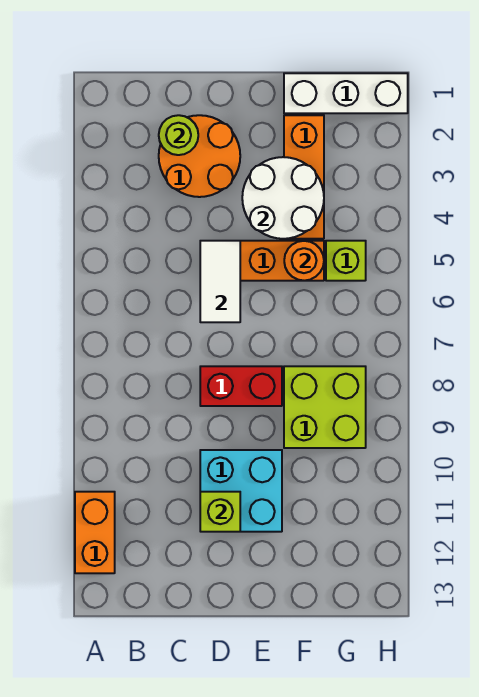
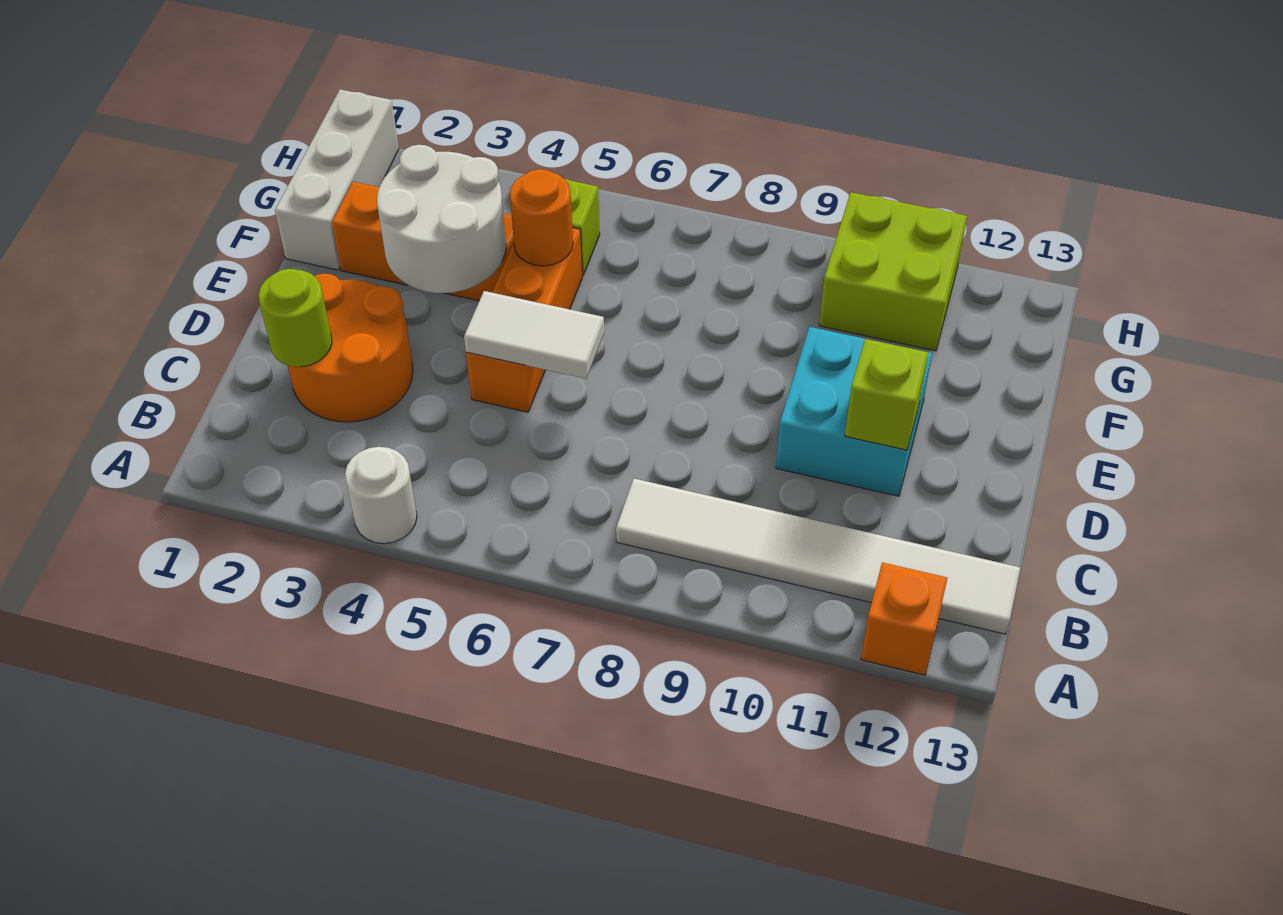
none -> white 1x1 round brick [345,447,417,544]
orange 1x2 brick [75,492,115,573] -> orange 1x1 brick [861,562,947,675]
none -> white 1x6 tile [616,479,1020,634]
red 1x2 brick [200,366,282,406] -> none
lime 2x2 brick [284,366,366,448] -> lime 2x2 brick moved to [819,192,967,351]

